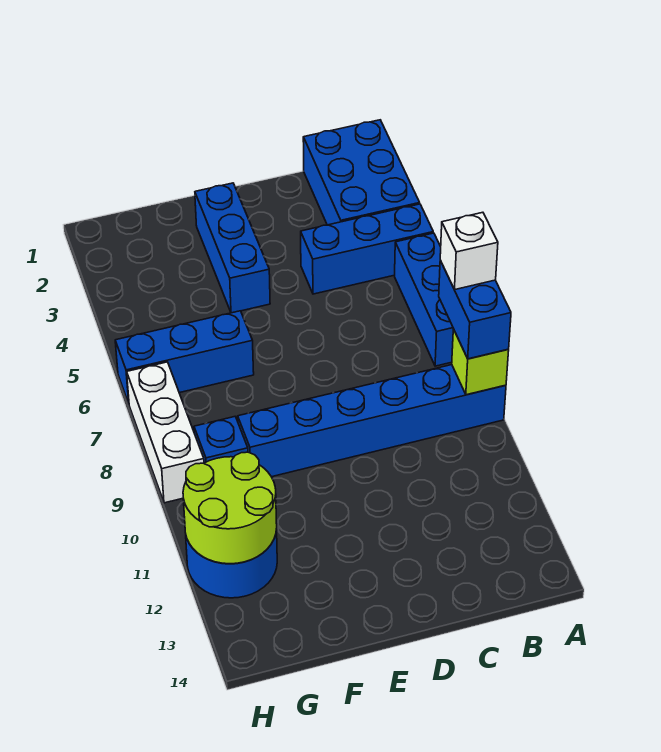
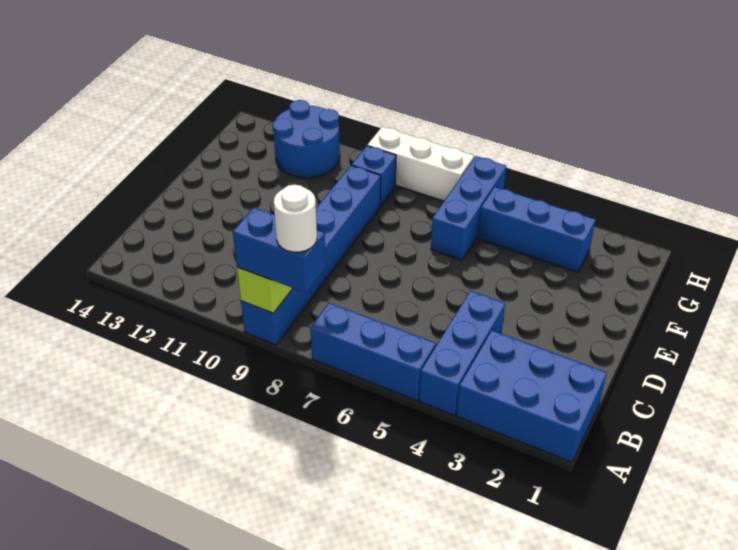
white 1x1 brick [440,212,498,290] -> white 1x1 round brick [274,185,317,252]
blue 1x3 brick [195,183,270,313] -> blue 1x3 brick moved to [478,187,595,272]
lime 2x2 round brick [183,452,277,564] -> none

